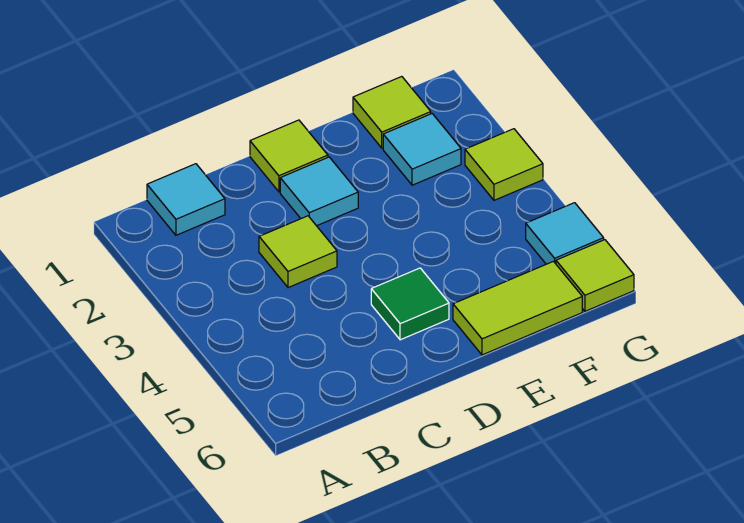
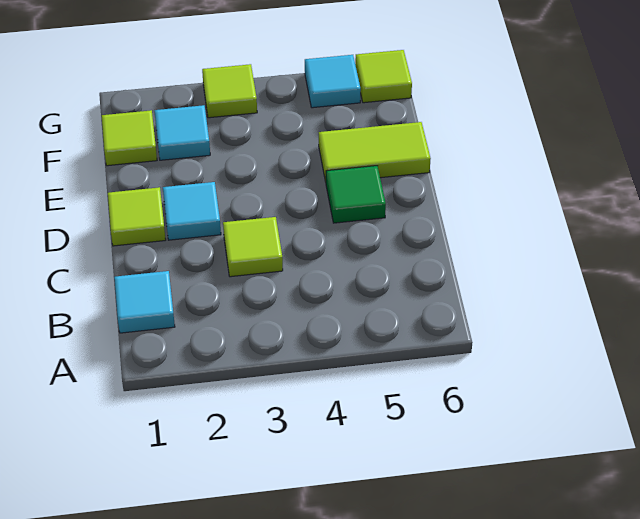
lime 1x2 tile [453,261,582,355] -> lime 1x2 tile turned to [319,122,431,182]

